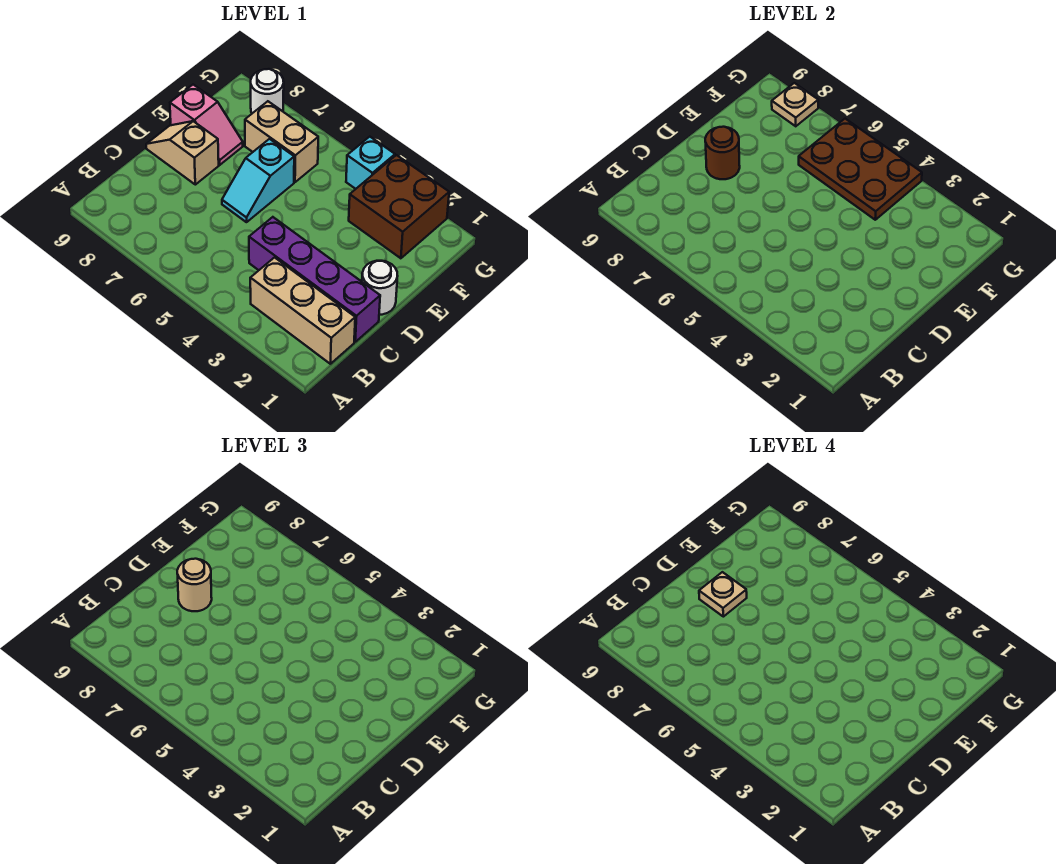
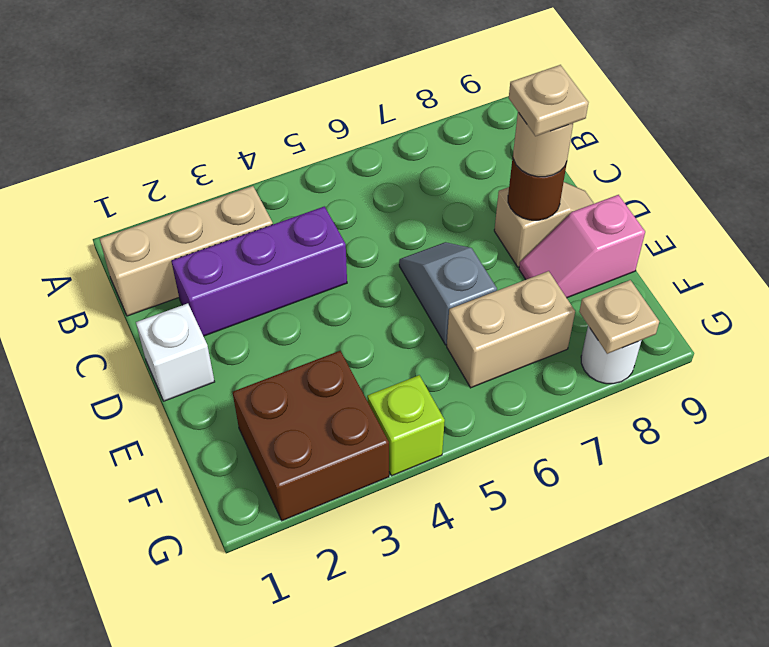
purple 1x4 brick [249,217,380,342] -> purple 1x3 brick [171,206,347,336]
white 1x1 round brick [362,261,397,315] -> white 1x1 brick [136,303,215,401]
cyan 1x2 slope [222,139,294,222] -> grey 1x2 slope [399,242,497,345]
brown 2x3 plate [799,119,922,220] -> none
cyan 1x1 brick [346,137,395,189] -> lime 1x1 brick [367,375,445,476]

